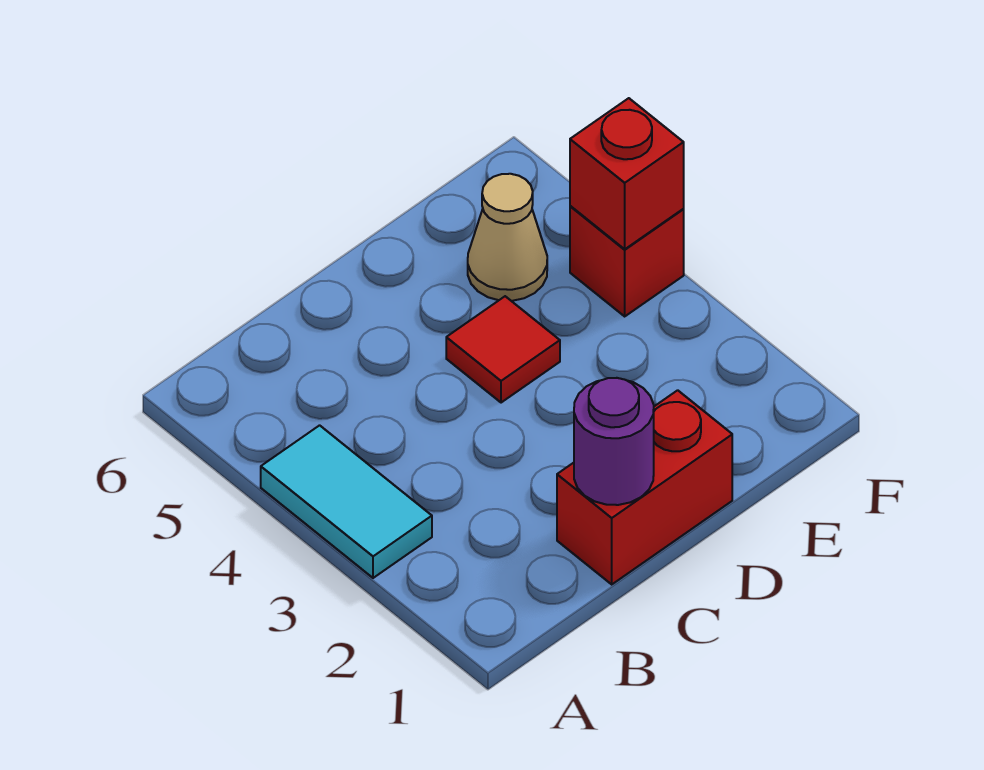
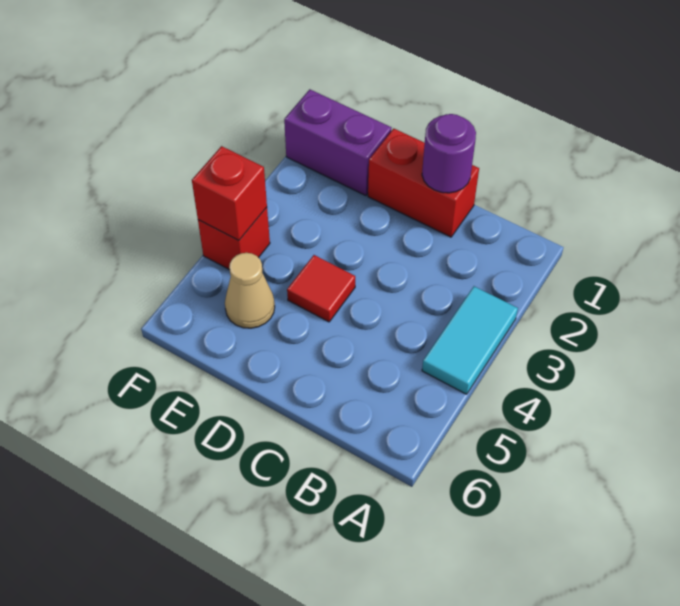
none -> purple 1x2 brick [284,89,391,196]

